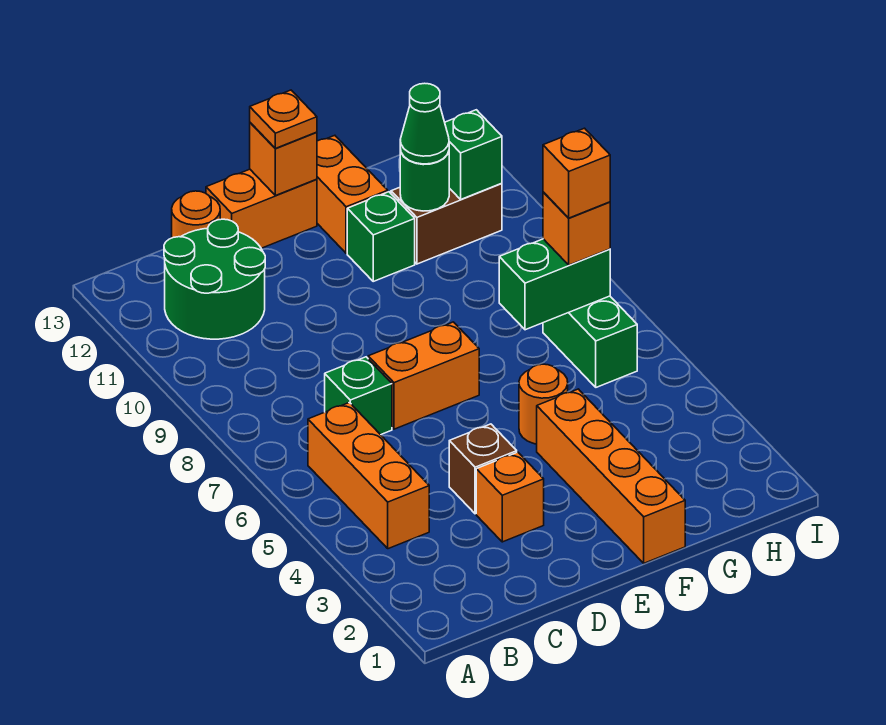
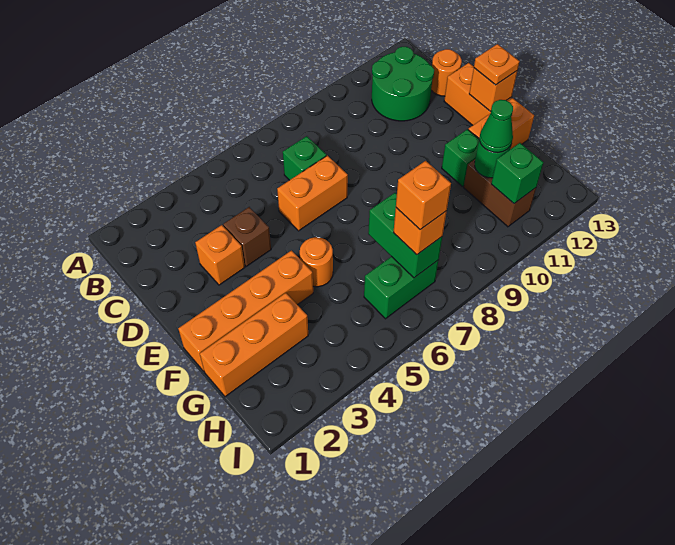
orange 1x3 brick [308,403,429,549] -> orange 1x3 brick moved to [200,293,308,397]
orange 1x2 brick [368,322,479,429] -> orange 1x2 brick turned to [277,156,348,231]

